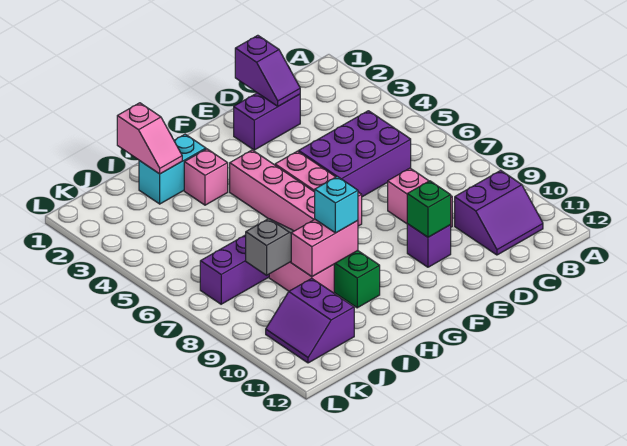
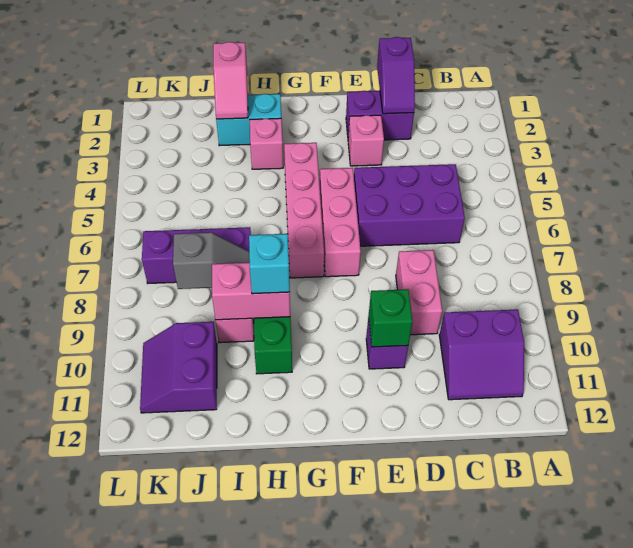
none -> pink 1x1 brick [348,115,384,166]

